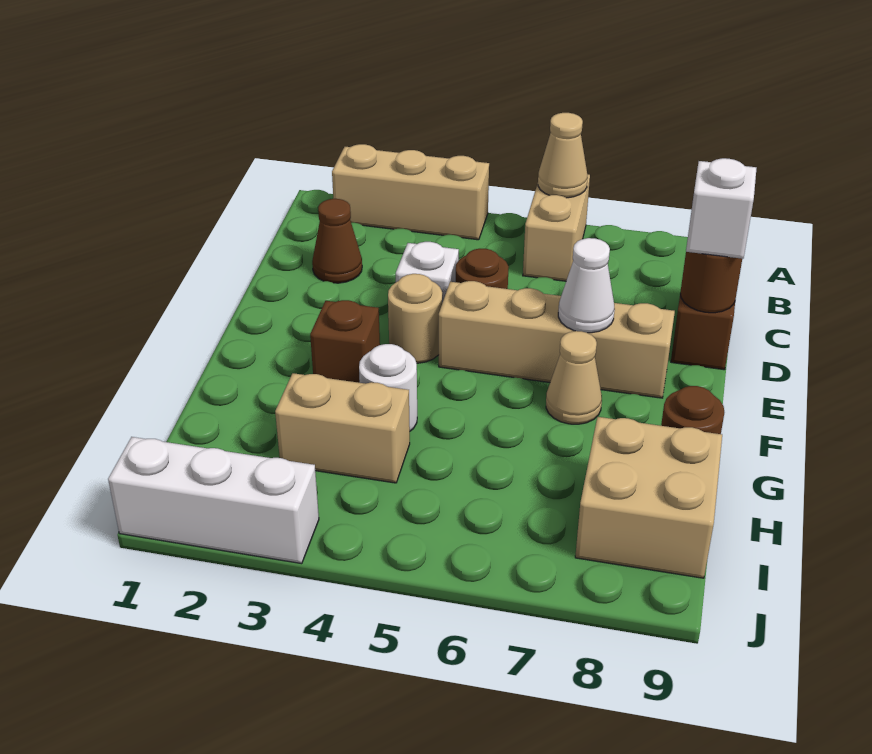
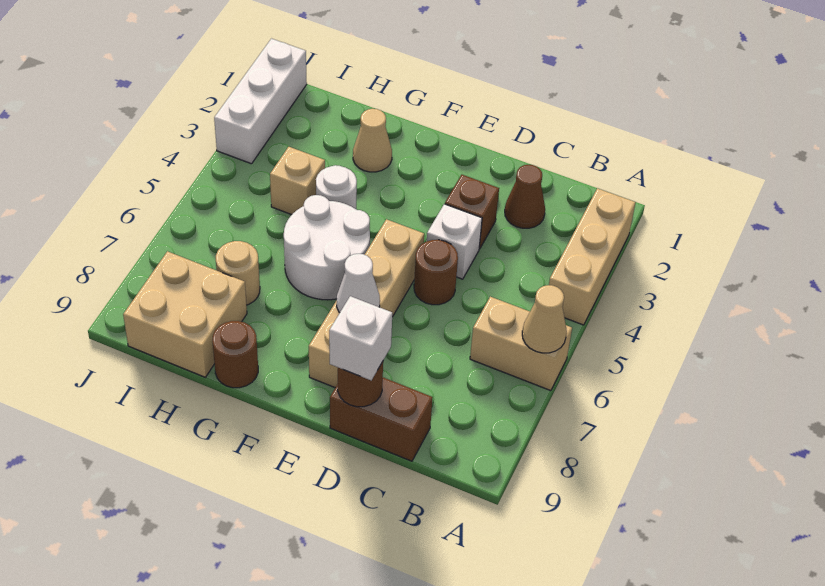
tan 1x1 round brick [388,274,442,363] -> tan 1x1 round brick moved to [216,241,260,305]
brown 1x1 brick [310,300,380,383] -> brown 1x1 brick moved to [445,175,499,249]
none -> white 2x2 round brick [284,195,370,300]
tan 1x1 cone [546,331,602,424] -> tan 1x1 cone moved to [353,109,392,172]
tan 1x2 brick [275,373,410,483] -> tan 1x1 brick [270,147,325,215]

